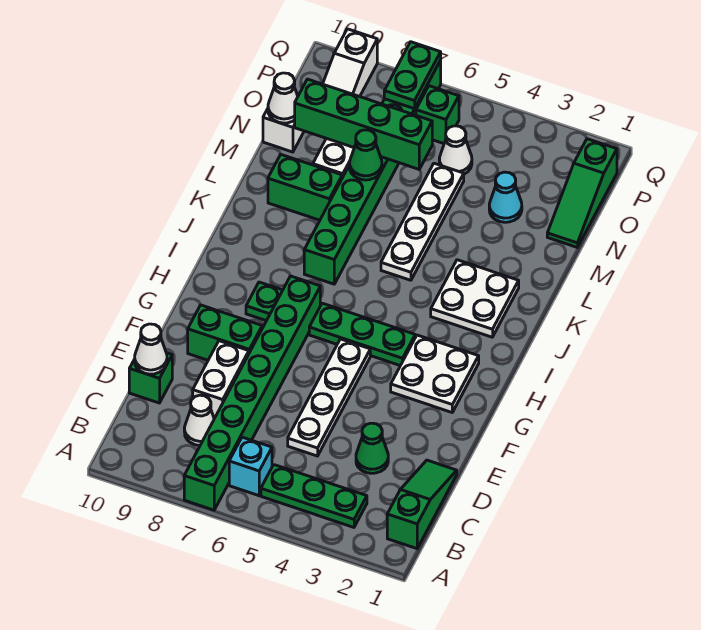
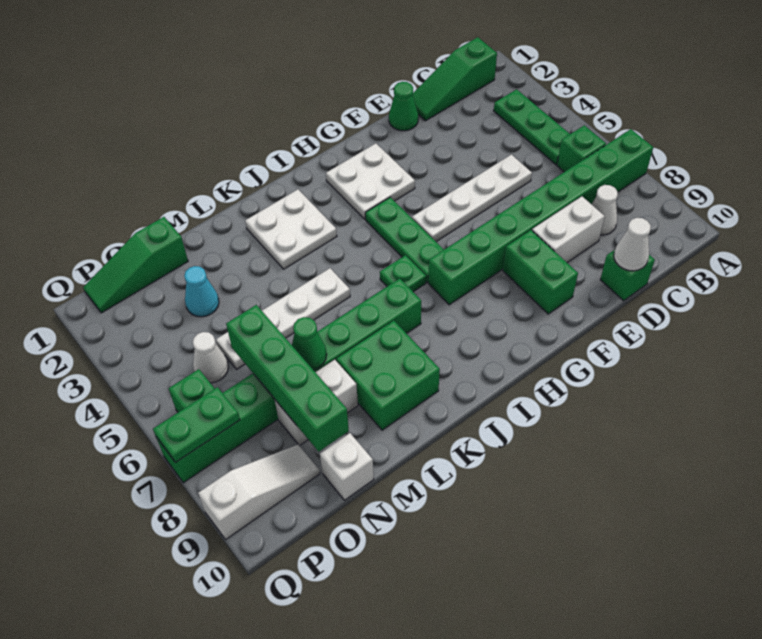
cyan 1x1 brick [229,437,272,496] -> green 1x1 brick [557,125,606,172]
green 1x1 cone [356,423,388,473] -> green 1x1 cone moved to [389,82,418,131]
green 1x1 plate [246,282,283,321] -> green 1x1 plate moved to [380,255,426,292]
green 1x2 brick [268,154,342,220] -> green 2x2 brick [336,321,440,430]
green 1x3 slope [547,139,617,247] -> green 1x3 slope turned to [83,217,188,313]
white 1x1 cone [268,73,298,123] -> none

